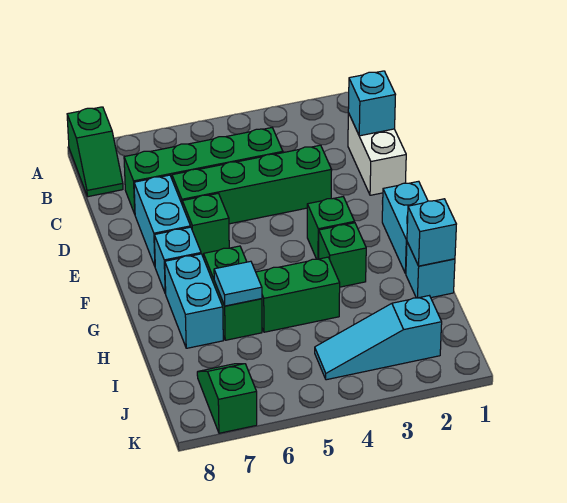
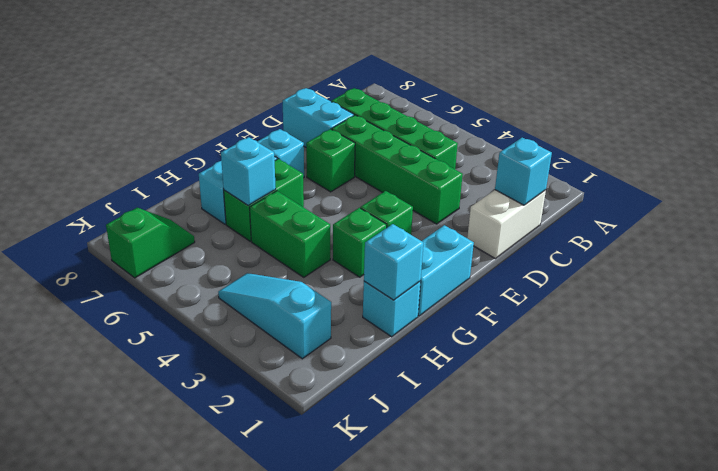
green 1x2 slope [67,107,123,197] -> none
cyan 1x2 brick [134,175,191,266] -> cyan 1x2 brick turned to [283,88,354,147]
cyan 1x1 tile [214,261,262,306] -> cyan 1x1 brick [221,137,276,206]

